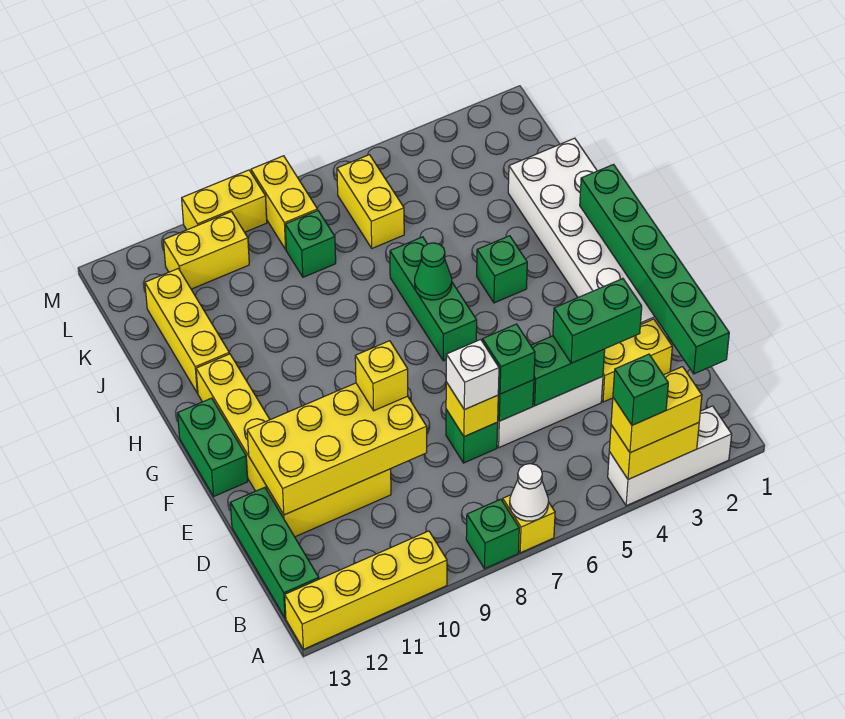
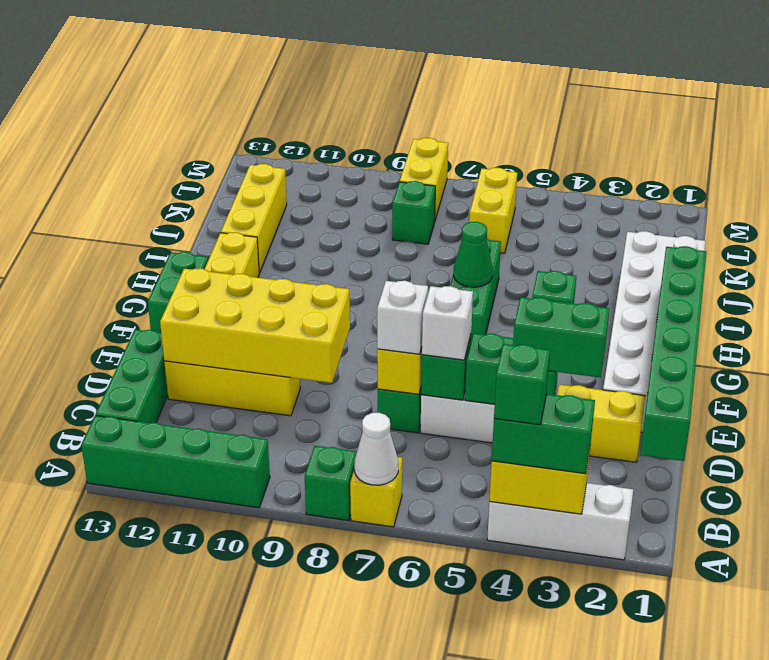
yellow 1x2 brick [611,367,702,453] -> green 1x2 brick [492,394,595,474]
yellow 1x4 brick [285,531,447,649] -> green 1x4 brick [81,416,270,508]
green 1x1 brick [482,324,535,394] -> white 1x1 brick [422,286,473,360]
yellow 1x1 brick [355,341,408,411] -> none
yellow 1x2 brick [163,212,249,289] -> none
yellow 1x2 brick [182,170,267,232] -> none

